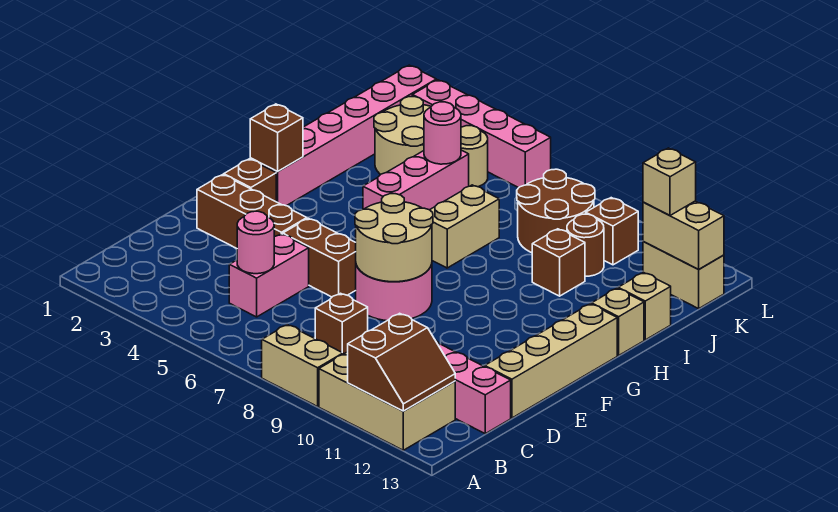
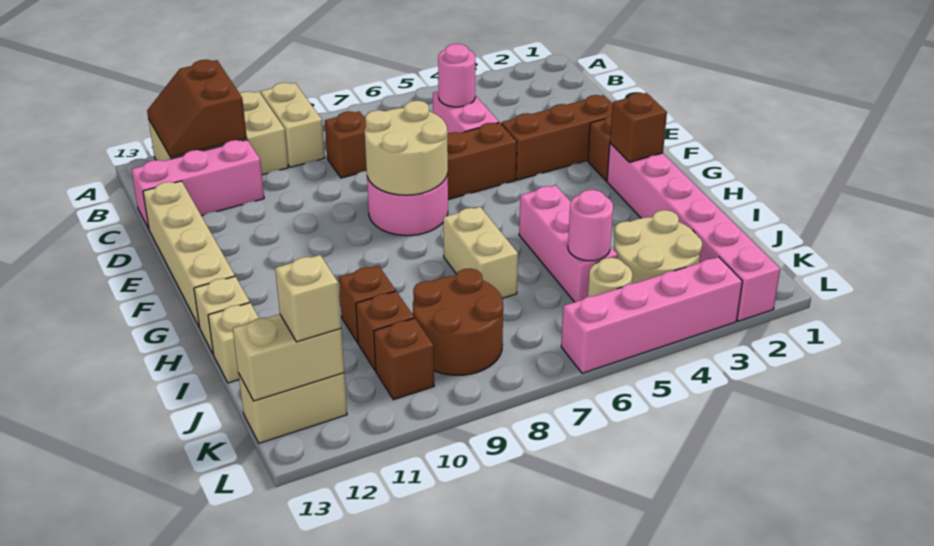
tan 1x2 brick [262,325,343,407] -> tan 1x2 brick turned to [261,83,325,167]
brown 1x1 round brick [567,214,604,276] -> brown 1x1 brick [356,291,414,371]

